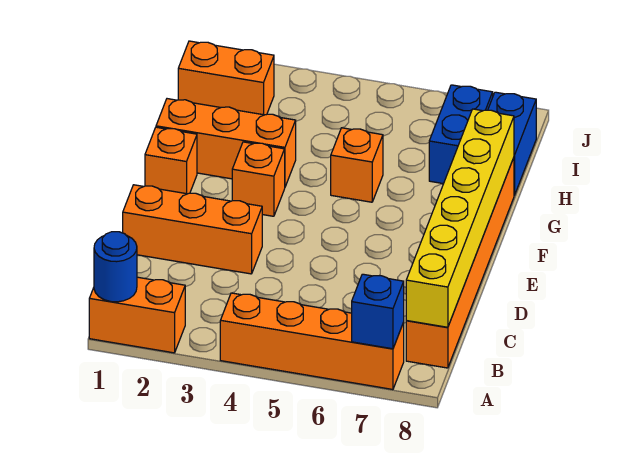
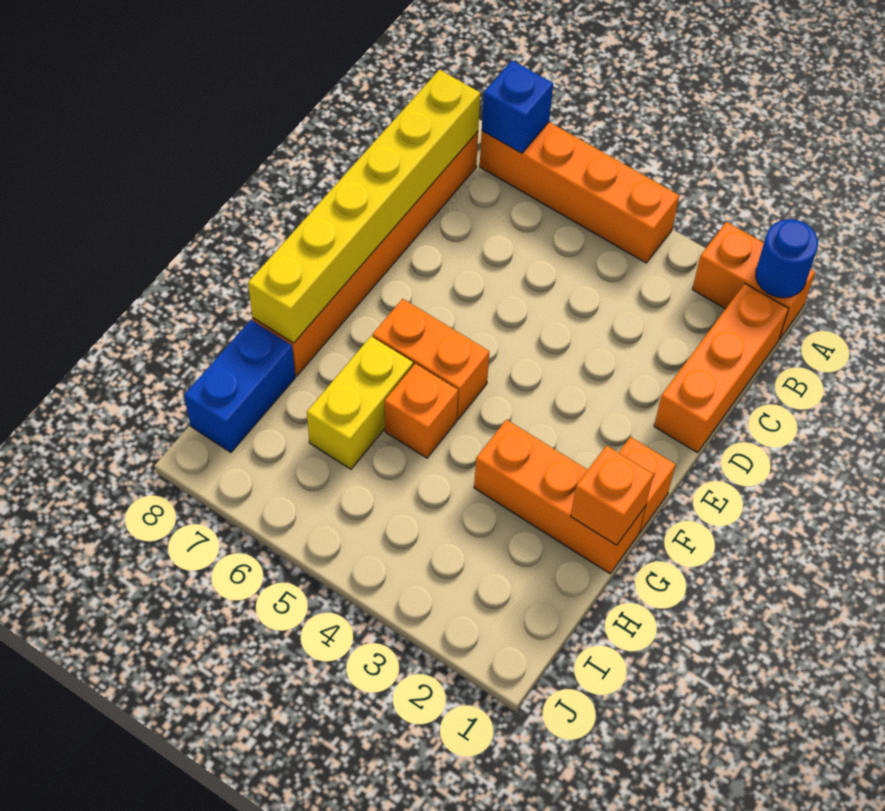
orange 1x3 brick [123,185,262,274] -> orange 1x3 brick turned to [654,284,789,453]
orange 1x1 brick [232,142,285,216] -> orange 1x1 brick moved to [571,446,653,545]
none -> yellow 1x2 brick [307,336,413,469]
blue 1x2 brick [429,85,493,184] -> none
orange 1x2 brick [178,41,274,115] -> orange 1x2 brick moved to [372,299,489,419]

